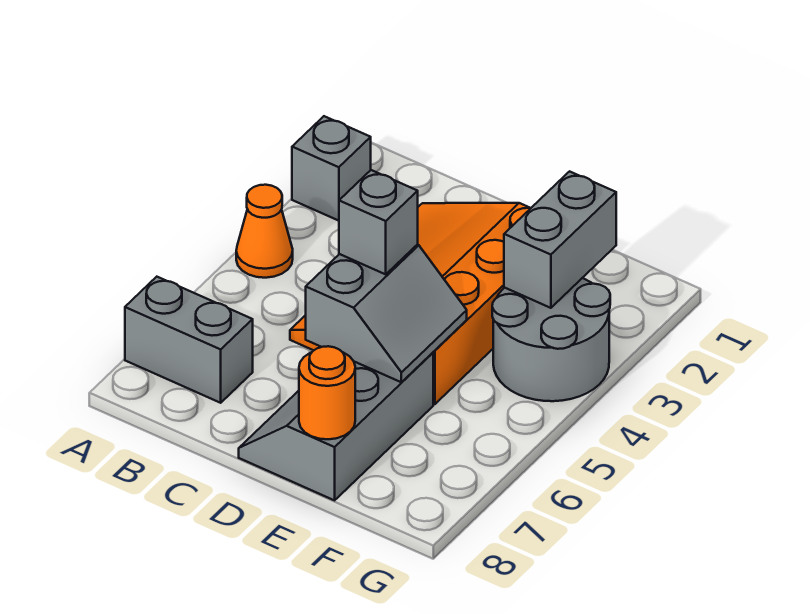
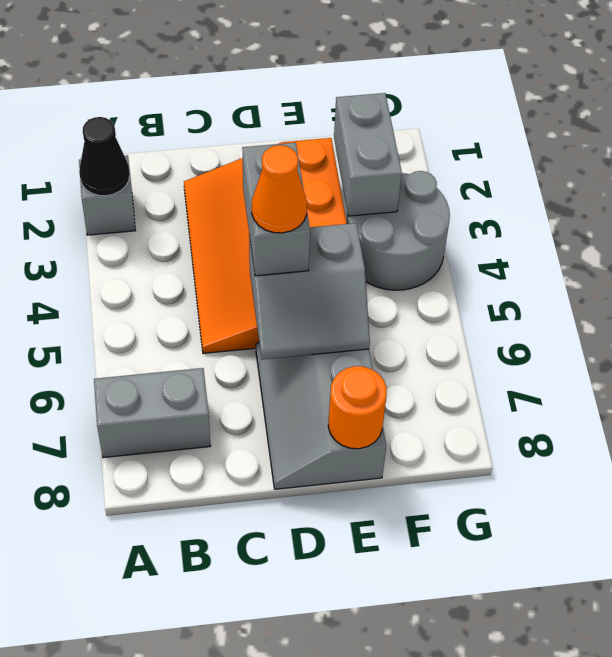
none -> black 1x1 cone [79,117,130,196]
orange 1x1 cone [236,185,293,278] -> orange 1x1 cone moved to [252,145,307,233]
grey 2x2 slope [306,245,467,382] -> grey 2x2 slope turned to [249,223,370,359]
grey 1x1 brick [339,170,418,274] -> grey 1x2 brick [242,143,310,276]

